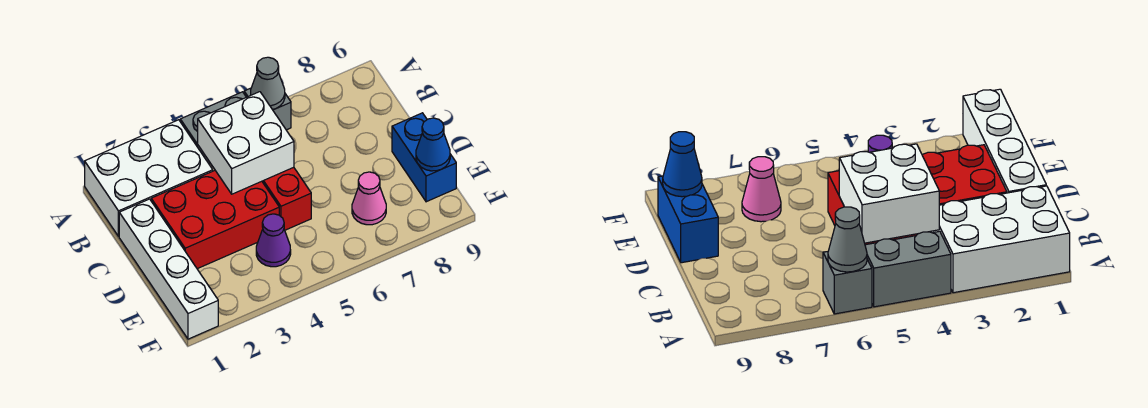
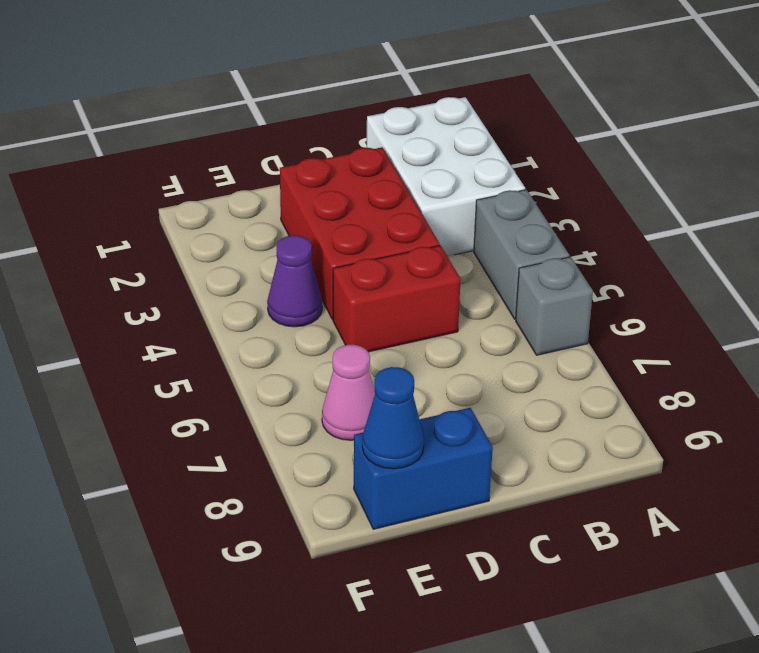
grey 1x1 cone [251,57,285,110] -> none
white 2x2 brick [198,92,294,194] -> none
white 1x4 brick [119,199,218,339] -> none

